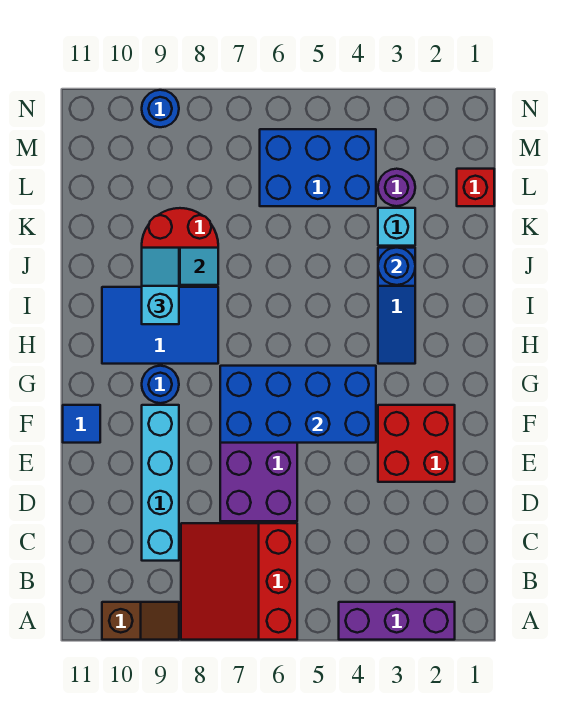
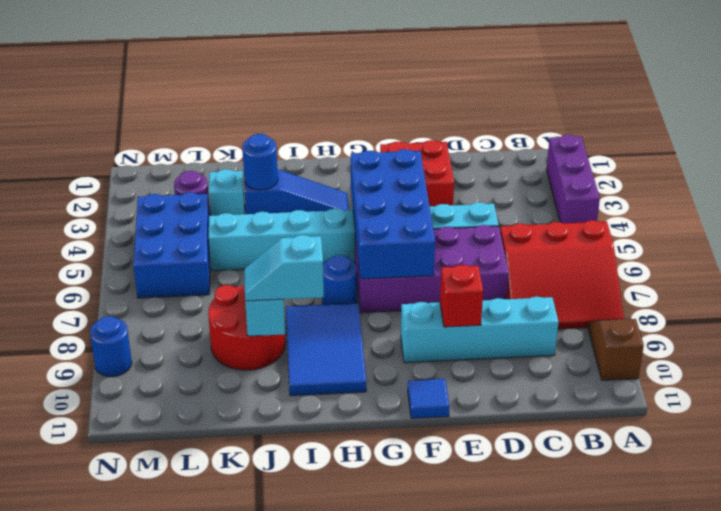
none -> cyan 1x8 brick [209,202,499,271]
blue 1x1 round brick [142,366,179,403] -> blue 1x1 round brick moved to [322,255,357,305]
red 1x1 brick [457,169,494,206] -> red 1x1 brick moved to [440,265,483,327]

